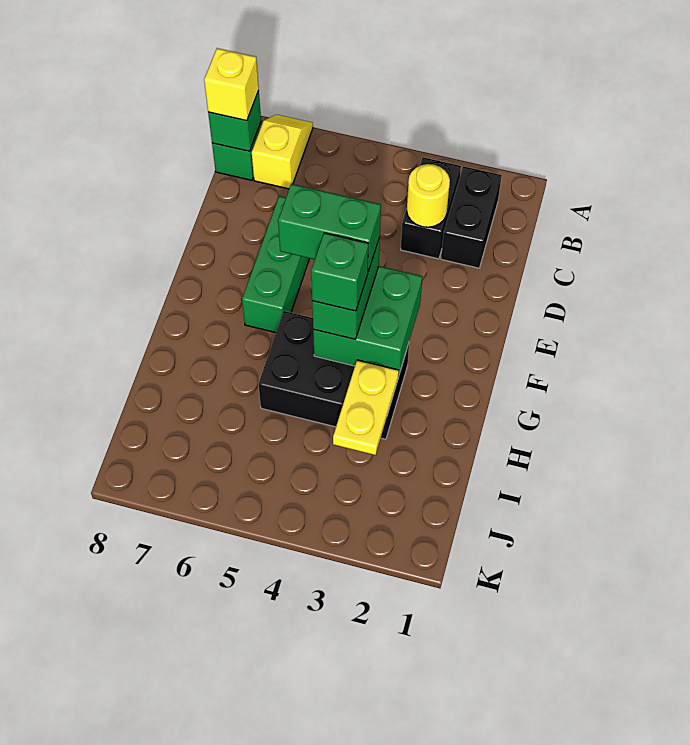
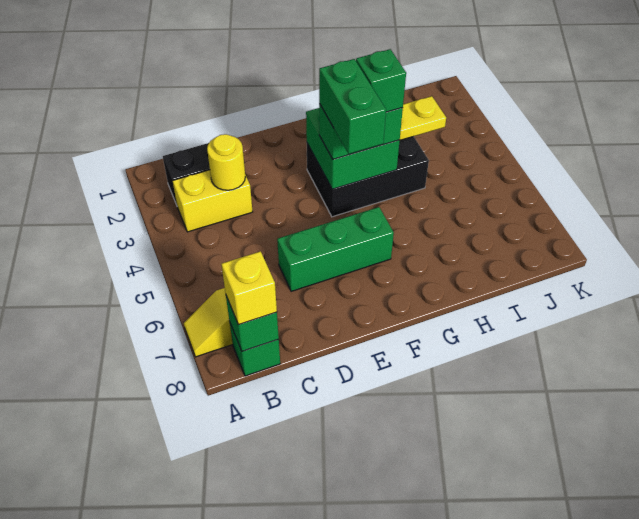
black 1x2 brick [401,157,461,259] -> yellow 1x2 brick [173,170,253,232]
black 2x3 brick [258,311,409,439] -> black 2x3 brick turned to [307,136,429,217]

